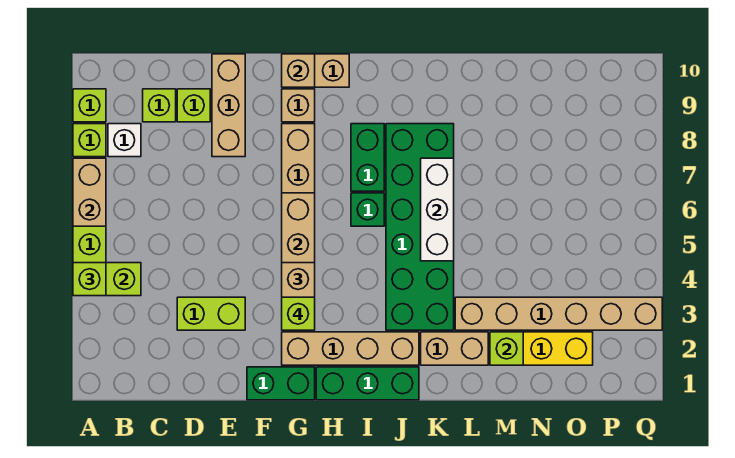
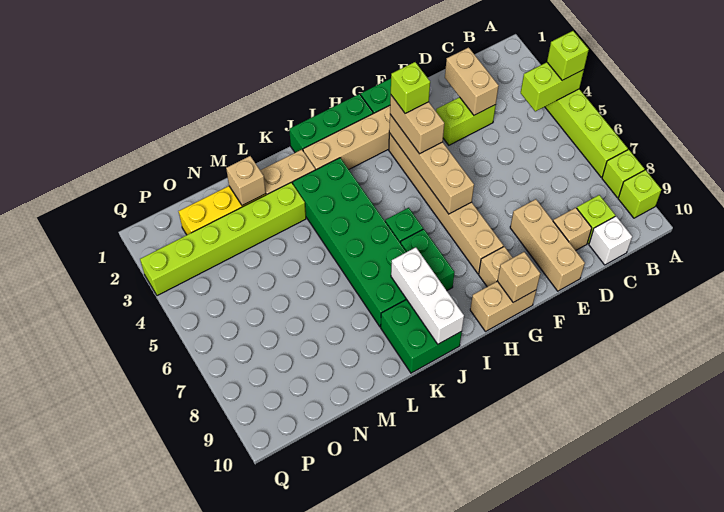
tan 1x2 brick [73,158,106,226] -> tan 1x2 brick moved to [445,47,499,115]
white 1x1 brick [108,124,141,157] -> white 1x1 brick moved to [589,216,632,265]
lime 1x1 brick [177,89,210,122] -> tan 1x1 brick [553,208,592,251]
none -> green 2x2 brick [381,299,462,373]
white 1x3 brick [421,158,454,261] -> white 1x3 brick moved to [391,247,464,344]
tan 1x6 brick [455,297,662,330] -> lime 1x6 brick [140,183,306,296]
lime 1x1 brick [490,332,523,365] -> tan 1x1 brick [226,156,266,205]

